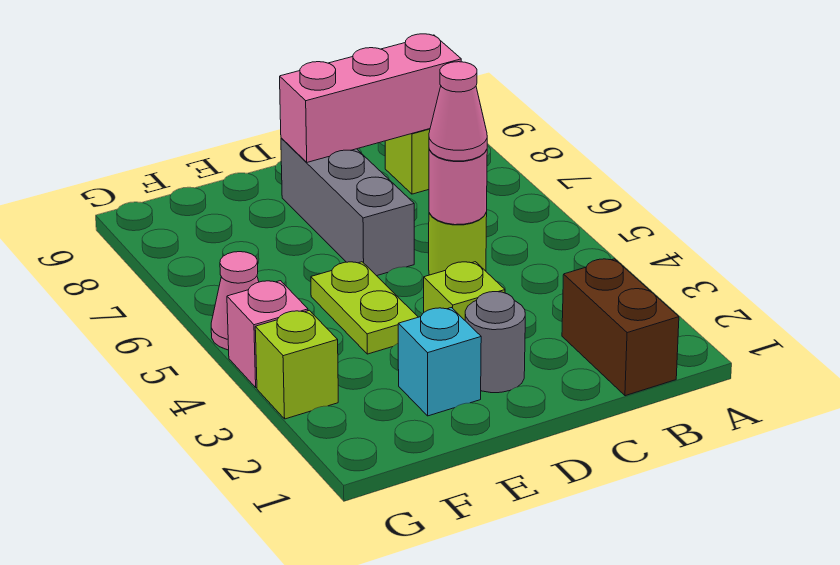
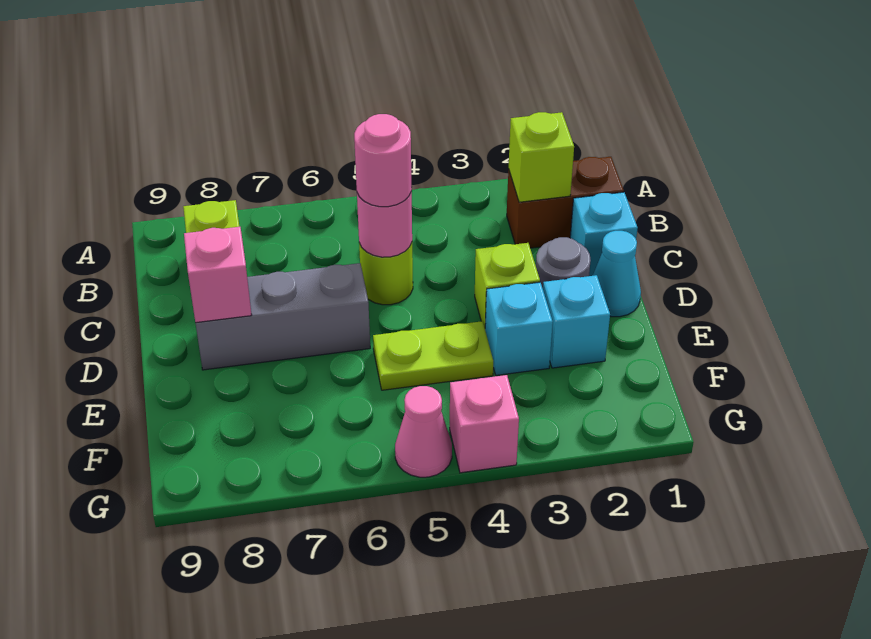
pink 1x3 brick [280,34,461,162] -> pink 1x1 brick [184,227,252,323]
none -> cyan 1x1 brick [570,192,638,276]
pink 1x1 cone [429,62,487,161] -> pink 1x1 round brick [354,114,412,207]
none -> cyan 1x1 cone [593,231,641,317]
none -> cyan 1x1 brick [485,282,553,375]
lime 1x1 brick [255,310,338,419] -> lime 1x1 brick moved to [509,112,574,202]

